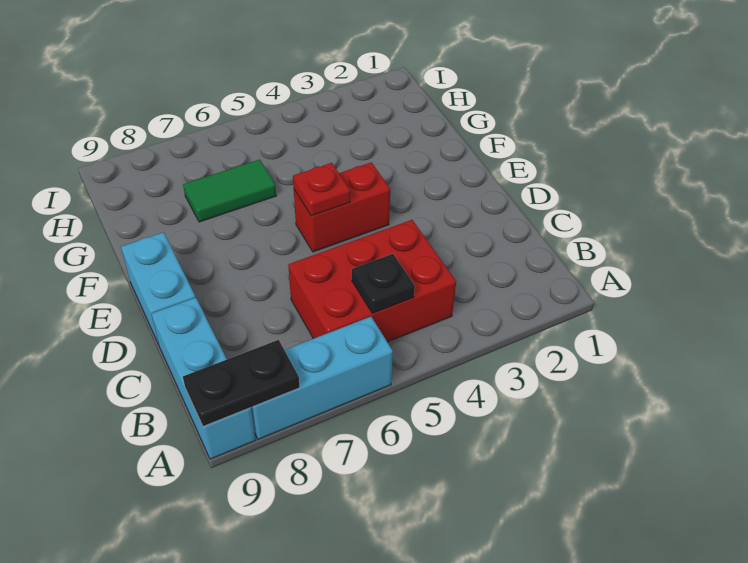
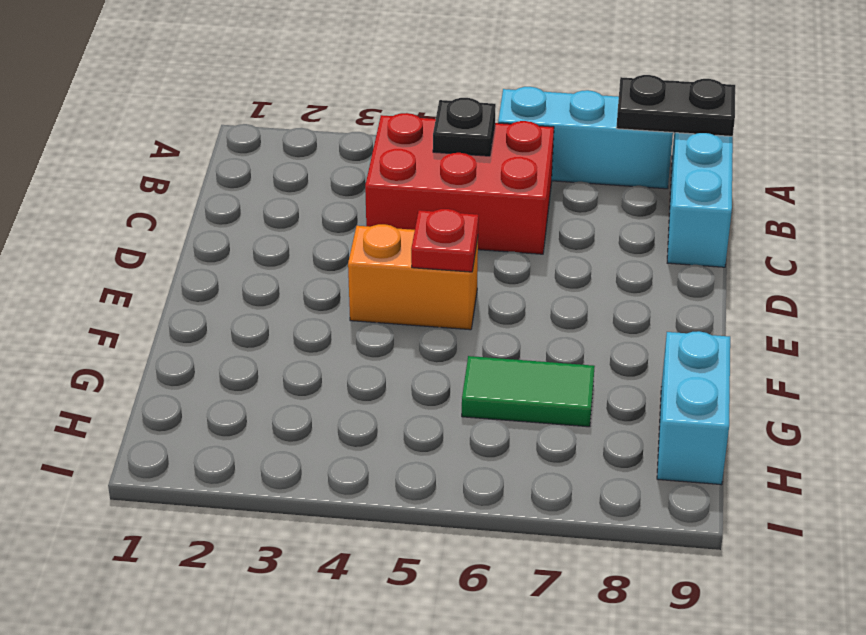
cyan 1x2 brick [121,232,196,345] -> cyan 1x2 brick moved to [657,331,730,485]
red 1x2 brick [294,162,390,252] -> orange 1x2 brick [348,224,478,330]

